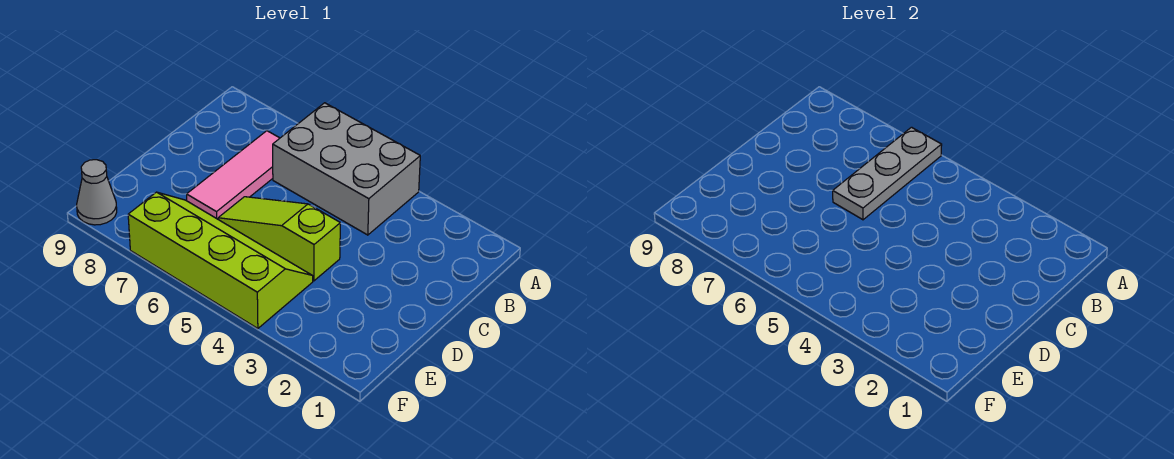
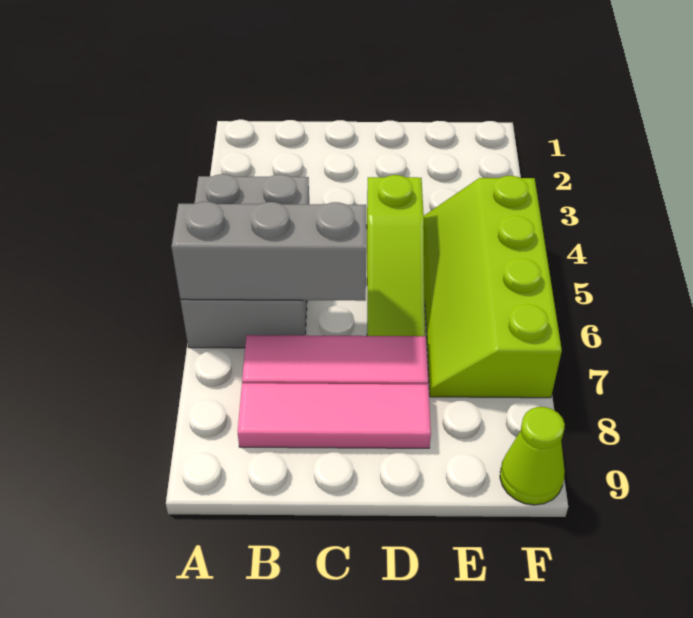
grey 1x3 plate [833,127,942,220] -> grey 1x3 brick [171,202,367,301]
none -> pink 1x3 tile [238,383,431,448]
grey 1x1 cone [77,160,117,225] -> lime 1x1 cone [500,407,565,505]

